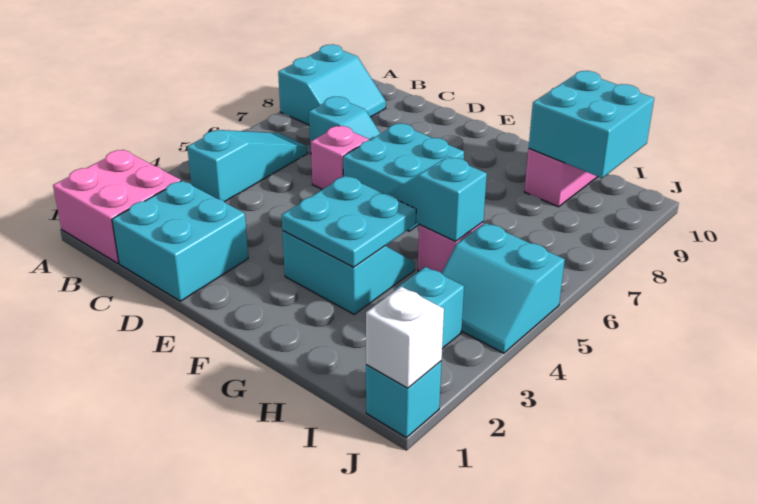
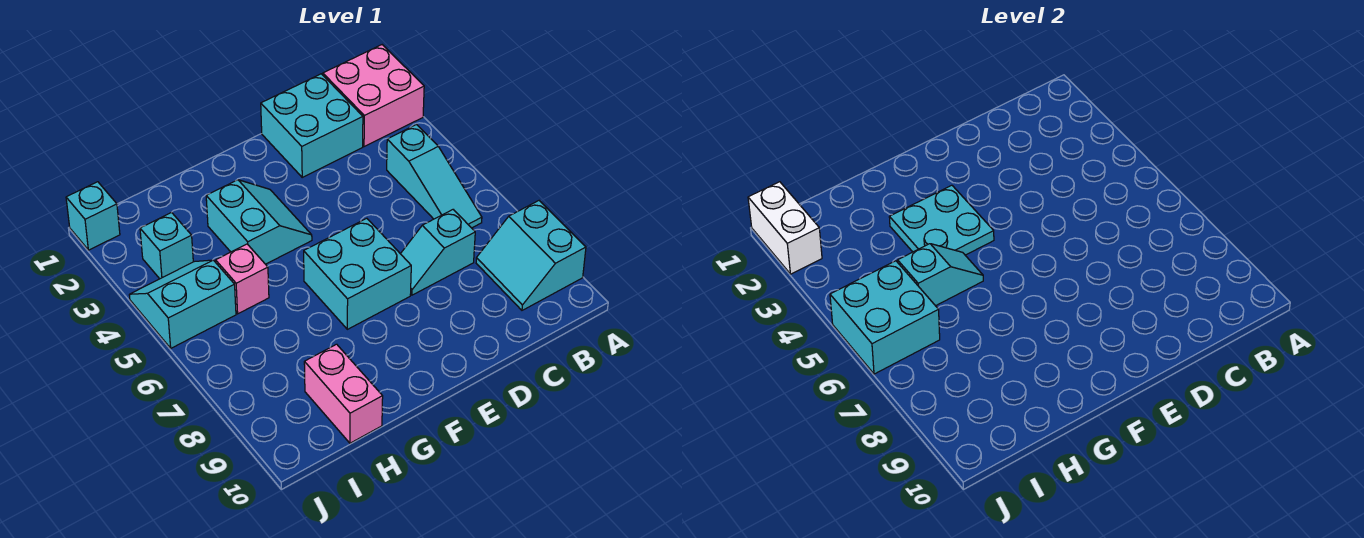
pink 1x1 brick [311,126,369,190] -> none
cyan 2x2 slope [282,231,415,314] -> cyan 2x2 slope turned to [206,180,312,264]
cyan 2x2 brick [529,71,654,178] -> cyan 2x2 brick moved to [830,261,940,374]
white 1x1 brick [366,286,444,388] -> white 1x2 brick [748,182,822,274]

